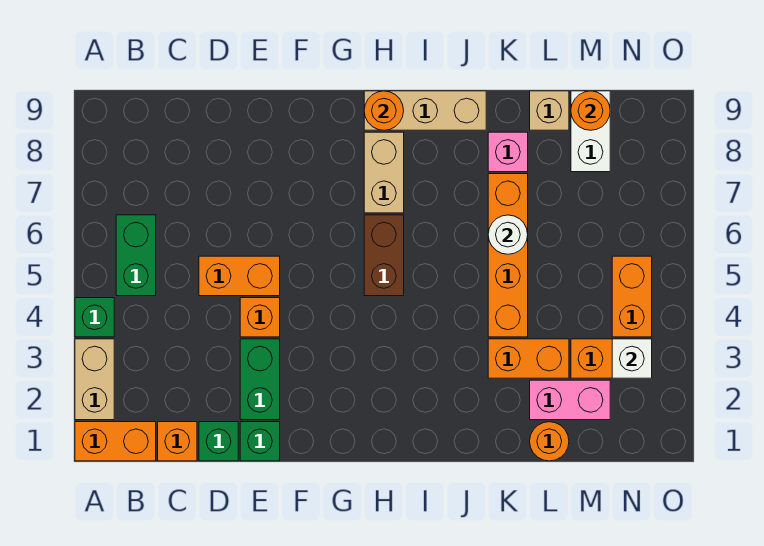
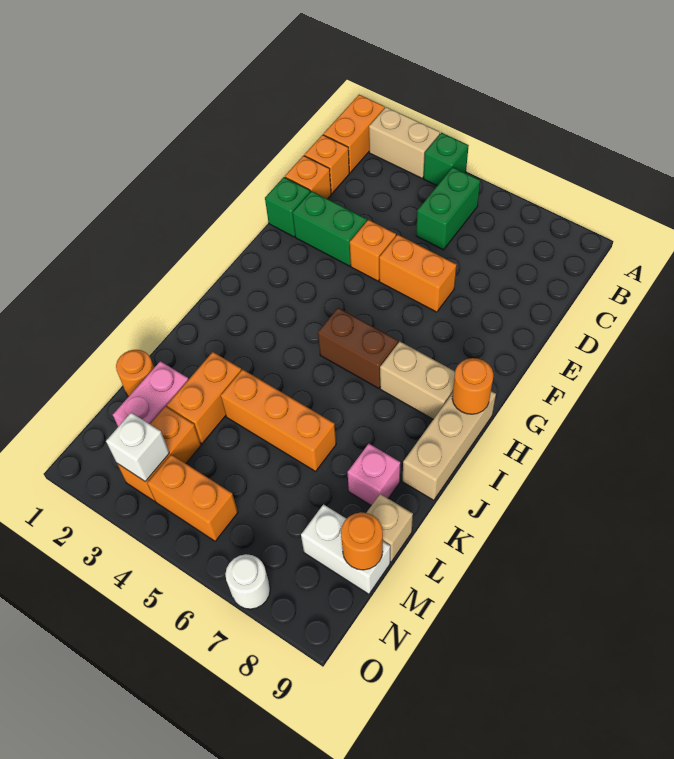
green 1x2 brick [116,215,156,296] -> green 1x2 brick turned to [416,167,480,250]
green 1x1 brick [199,422,238,461] -> orange 1x1 brick [285,156,331,199]
orange 1x2 brick [199,256,280,296] -> orange 1x2 brick turned to [379,235,457,312]
orange 1x4 brick [488,174,528,337] -> orange 1x3 brick [221,369,336,471]
white 1x1 round brick [488,215,528,254] -> white 1x1 round brick moved to [225,554,270,609]

